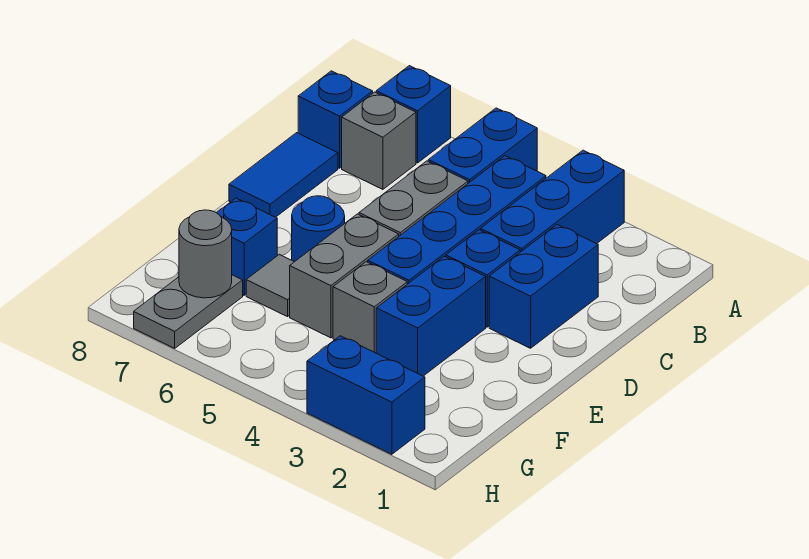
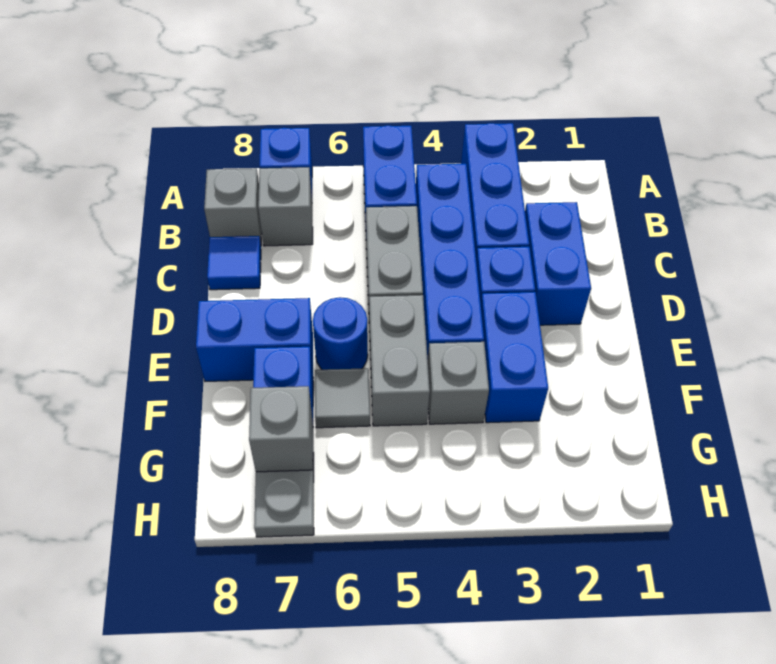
blue 1x1 brick [298,71,373,168] -> grey 1x1 brick [204,168,262,243]
blue 1x2 tile [229,133,338,217] -> blue 1x1 tile [207,236,261,290]
grey 1x1 round brick [179,210,232,298] -> grey 1x1 brick [249,386,313,472]
blue 1x2 brick [307,336,425,454] -> blue 1x2 brick moved to [196,298,313,381]

